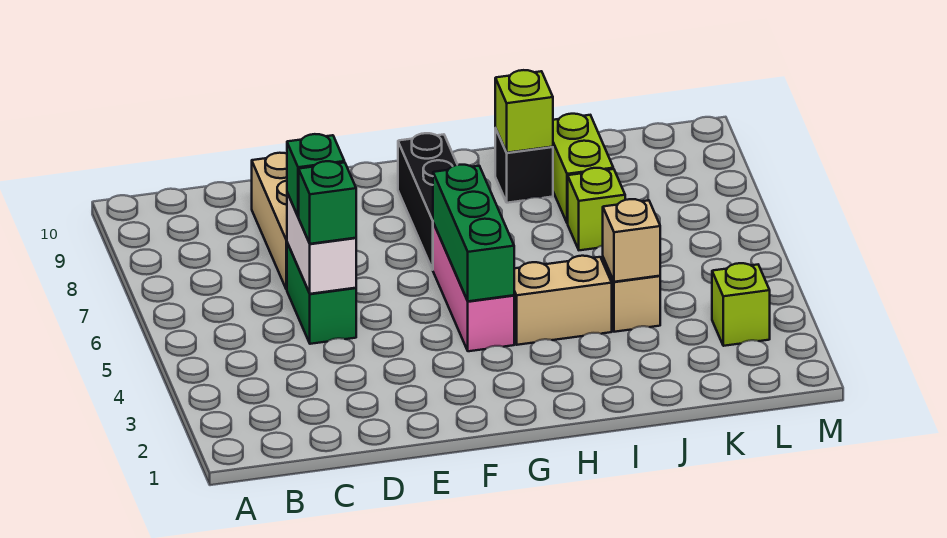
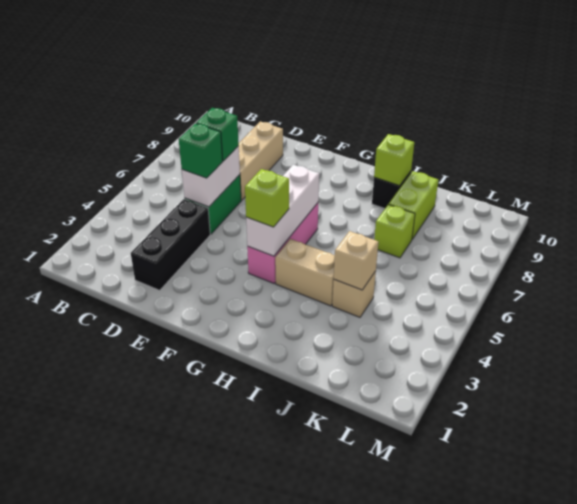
green 1x3 brick [433,165,514,301] -> white 1x3 brick [246,165,319,256]
black 1x3 brick [398,133,457,270] -> black 1x3 brick moved to [131,199,210,290]
lime 1x1 brick [712,263,770,346] -> lime 1x1 brick moved to [245,169,289,227]

